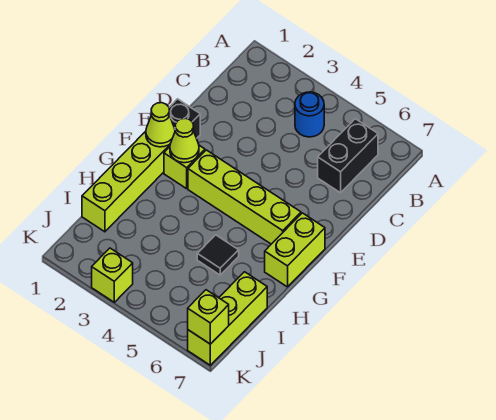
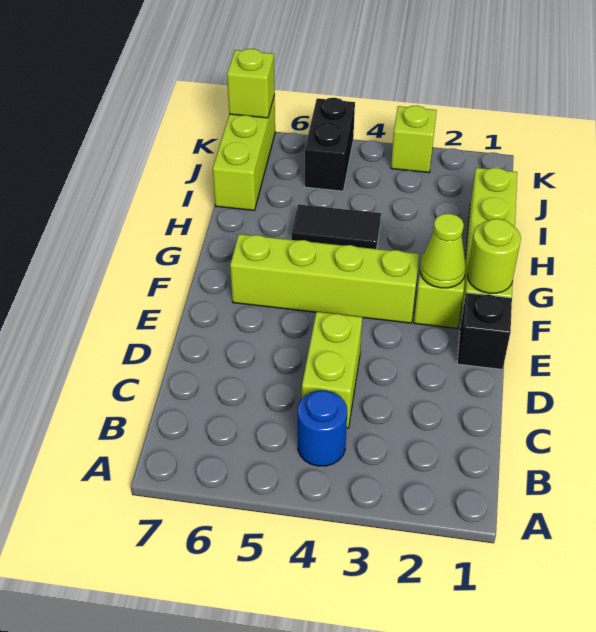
black 1x2 brick [318,119,378,193] -> black 1x2 brick moved to [305,98,355,191]
lime 1x1 cone [146,103,175,147] -> lime 1x1 round brick [467,219,521,293]
lime 1x2 brick [265,213,325,287] -> lime 1x2 brick moved to [302,312,362,428]
black 1x1 tile [197,235,239,275] -> black 1x2 tile [292,204,381,249]

